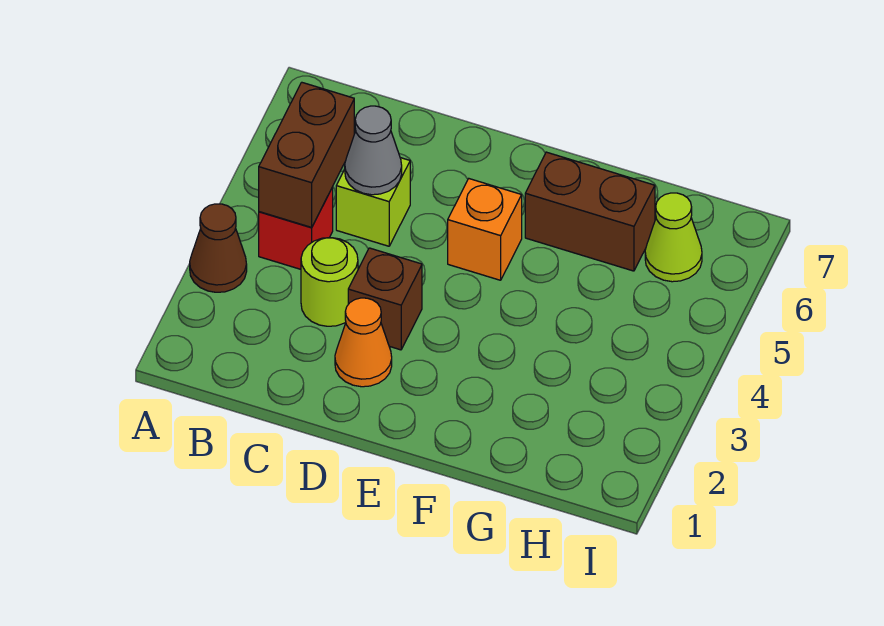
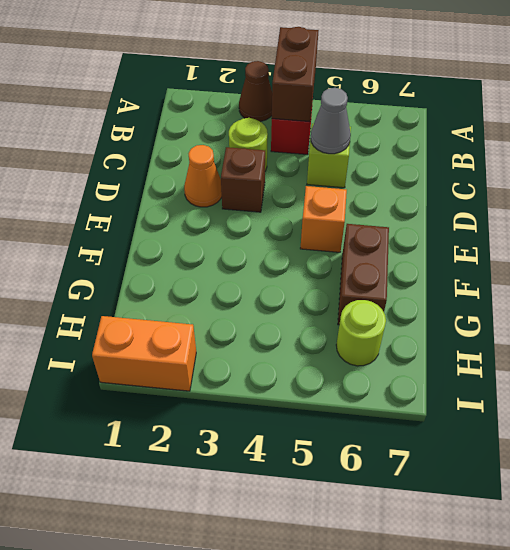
brown 1x2 brick [259,82,354,227] -> brown 1x2 brick turned to [272,27,319,122]
lime 1x1 cone [645,193,702,282] -> lime 1x1 round brick [336,300,386,366]
none -> orange 1x2 brick [92,316,196,391]

